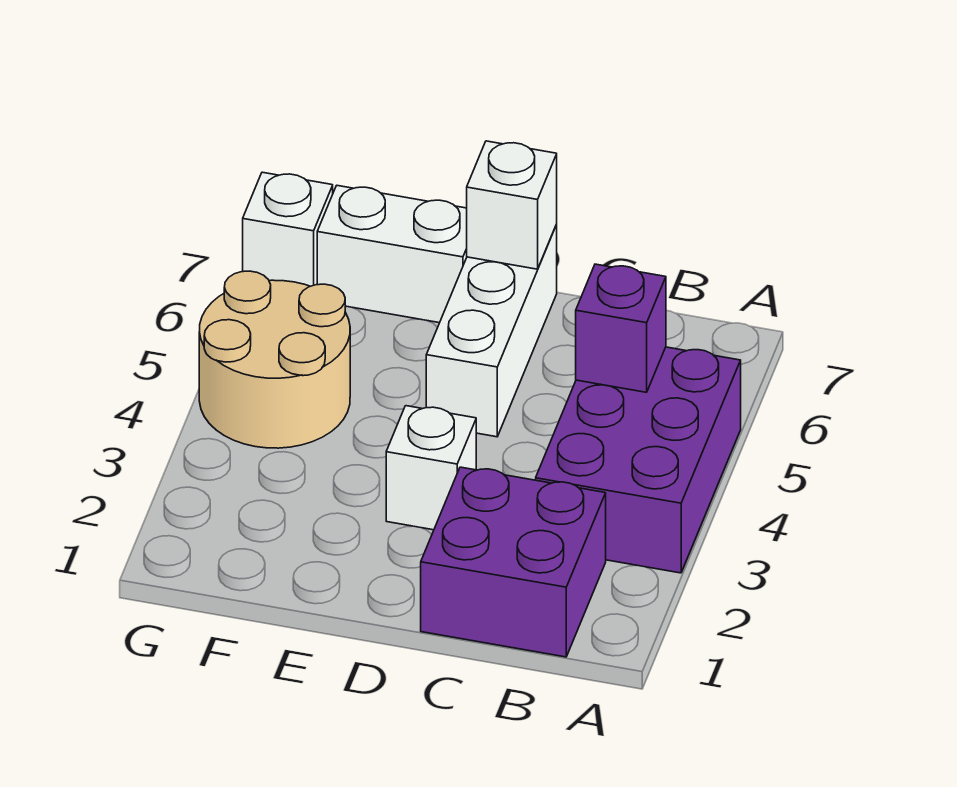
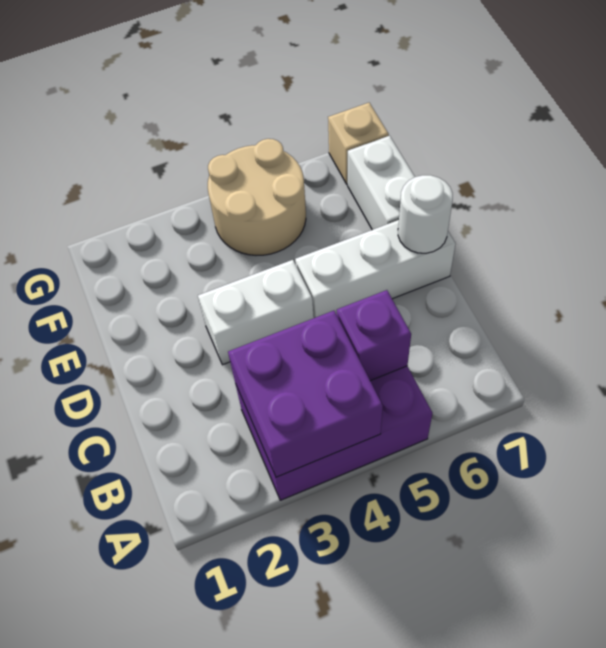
purple 2x2 brick [421,467,606,657] -> purple 2x2 brick moved to [228,311,383,477]
white 1x1 brick [386,406,476,530] -> white 1x2 brick [198,260,314,365]
white 1x1 brick [467,141,557,269] -> white 1x1 round brick [398,175,453,253]
white 1x1 brick [243,172,333,286] -> tan 1x1 brick [328,103,389,184]

